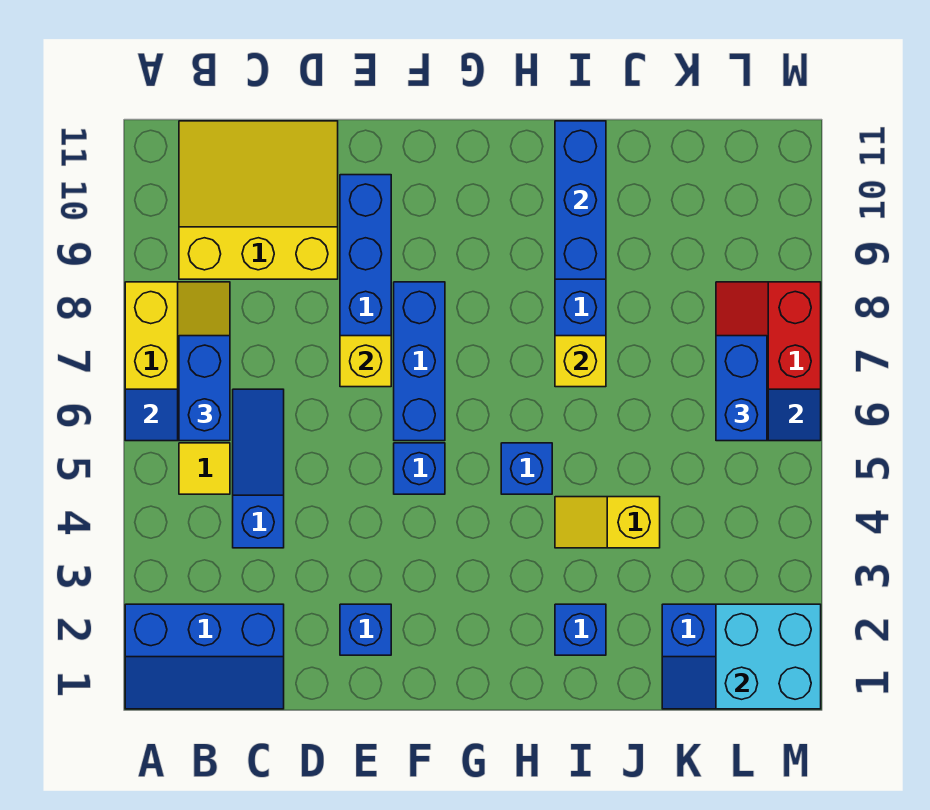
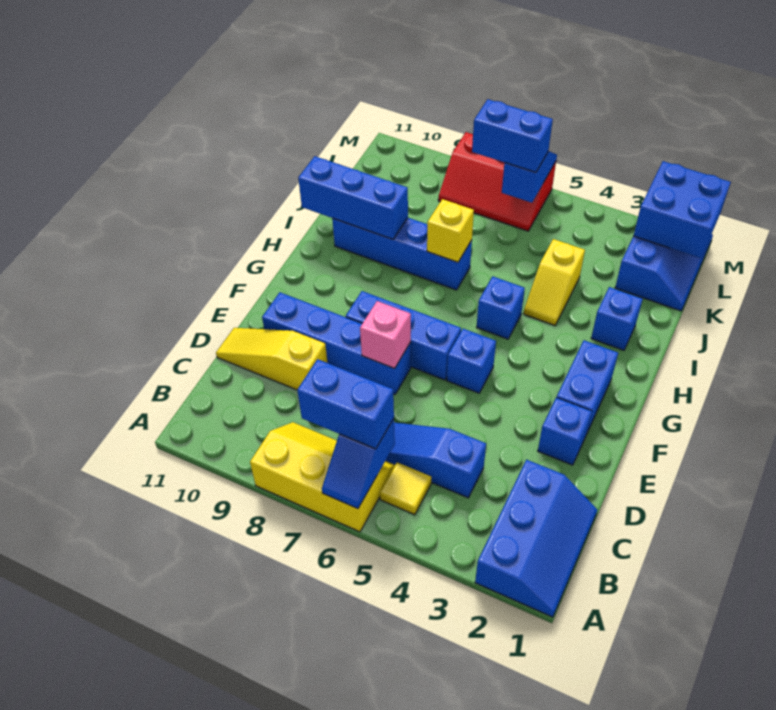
yellow 3x3 slope [179,121,338,279] -> yellow 1x3 slope [216,328,327,390]
yellow 1x1 brick [340,336,391,387] -> pink 1x1 brick [360,301,411,368]
none -> blue 1x2 brick [557,340,618,433]
cyan 2x2 brick [716,604,821,709] -> blue 2x2 brick [634,161,731,258]

